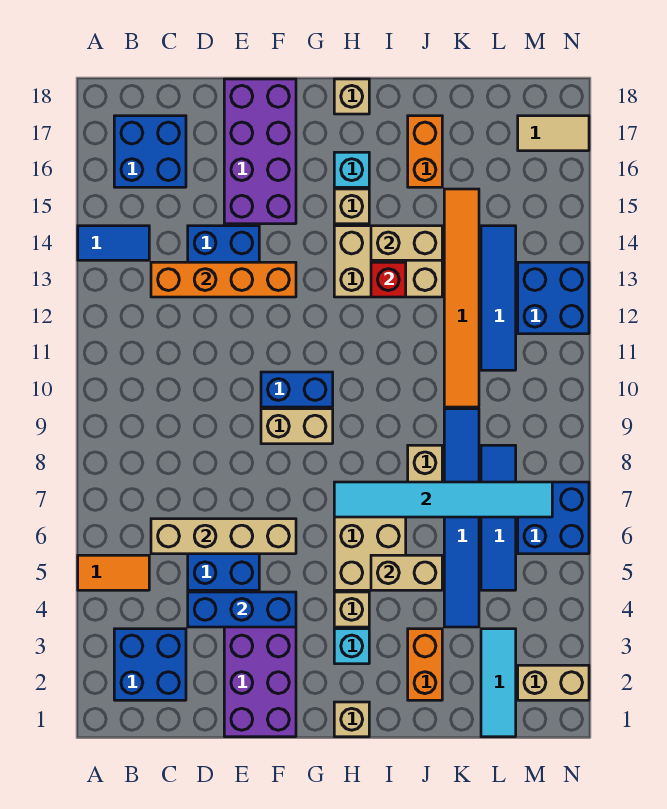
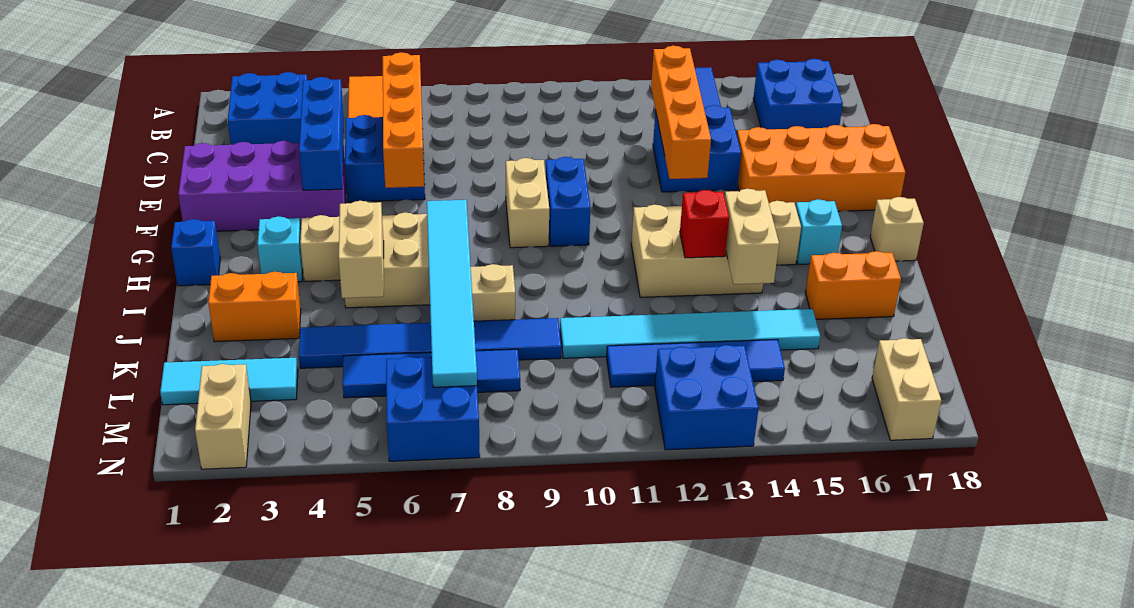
tan 1x4 brick [151,519,296,554] -> orange 1x4 brick [383,52,424,188]
purple 2x4 brick [224,79,296,224] -> orange 2x4 brick [737,124,905,211]
tan 1x1 brick [334,702,369,737] -> blue 1x1 brick [171,219,220,286]
tan 2x3 brick [334,226,442,297] -> tan 2x3 brick turned to [631,205,763,297]
orange 1x6 tile [444,189,479,407] -> cyan 1x6 tile [560,309,820,358]
tan 1x2 tile [518,116,589,151] -> tan 1x2 brick [872,338,941,440]

